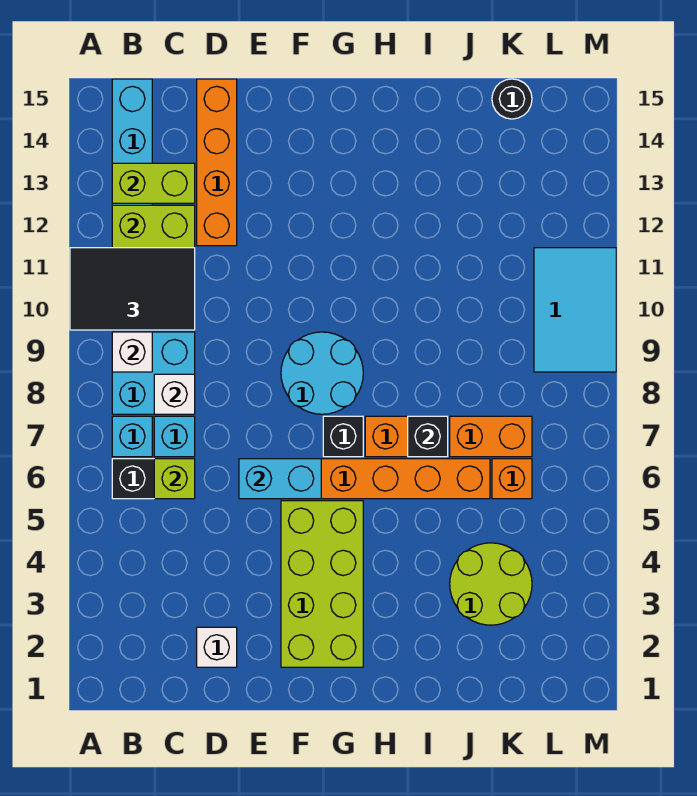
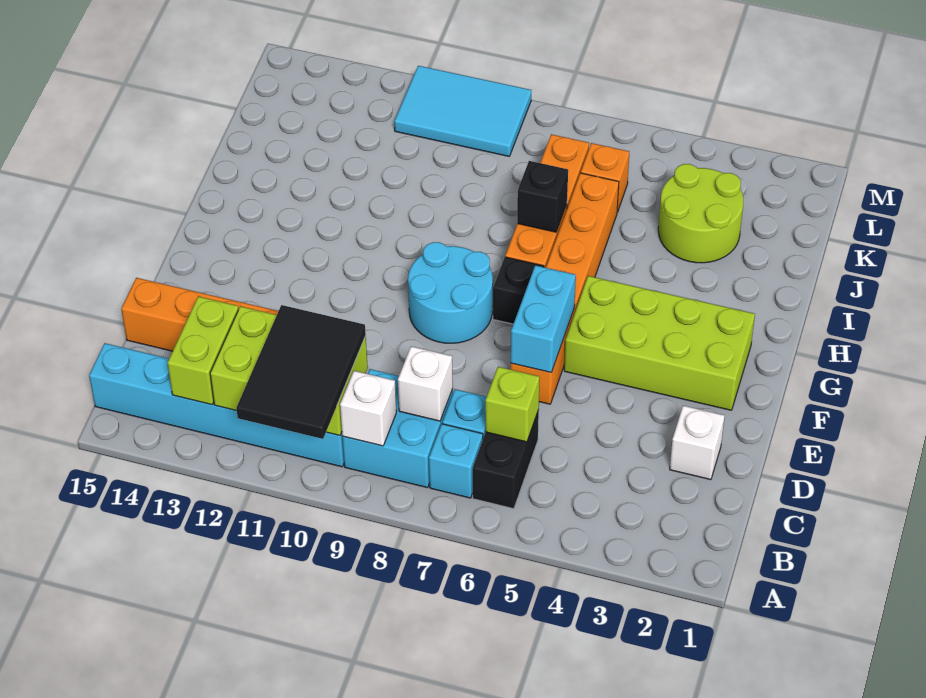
black 1x1 round brick [492,79,532,119] -> none

